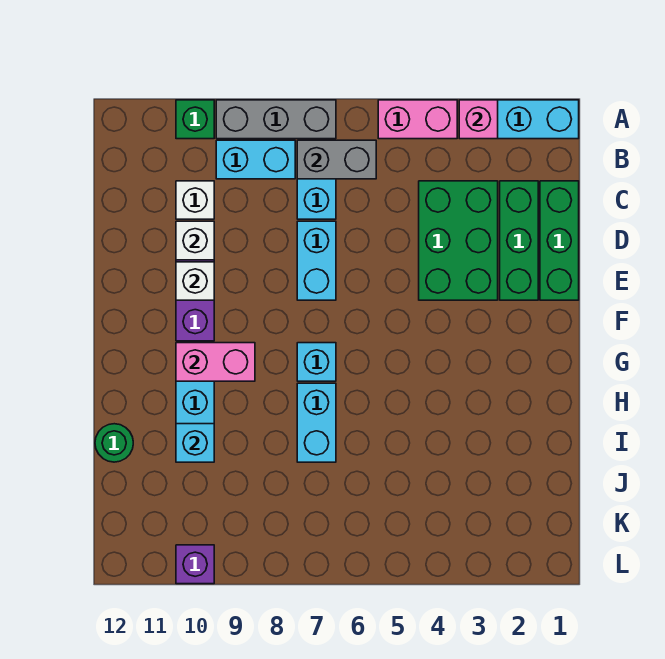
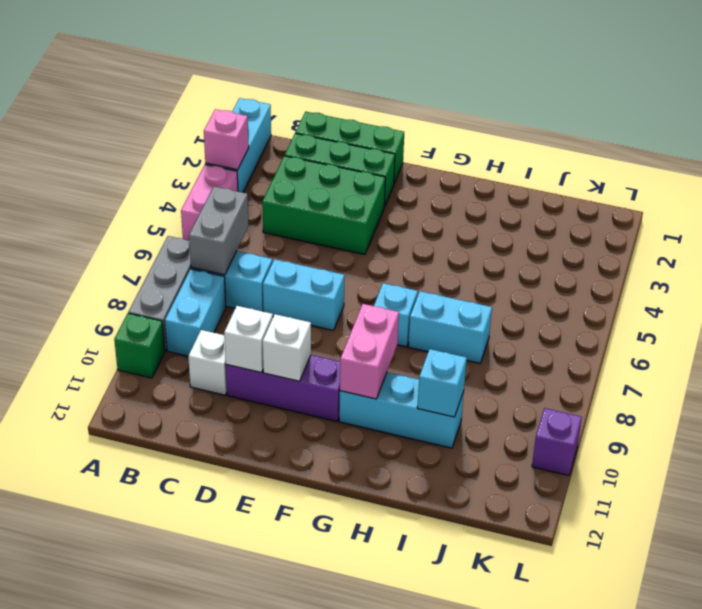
green 1x1 round brick [95,424,133,462] -> none

